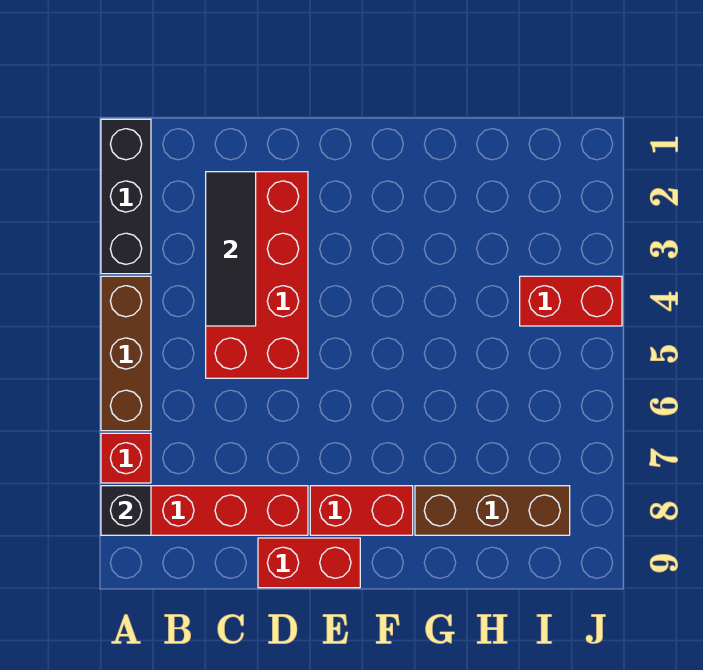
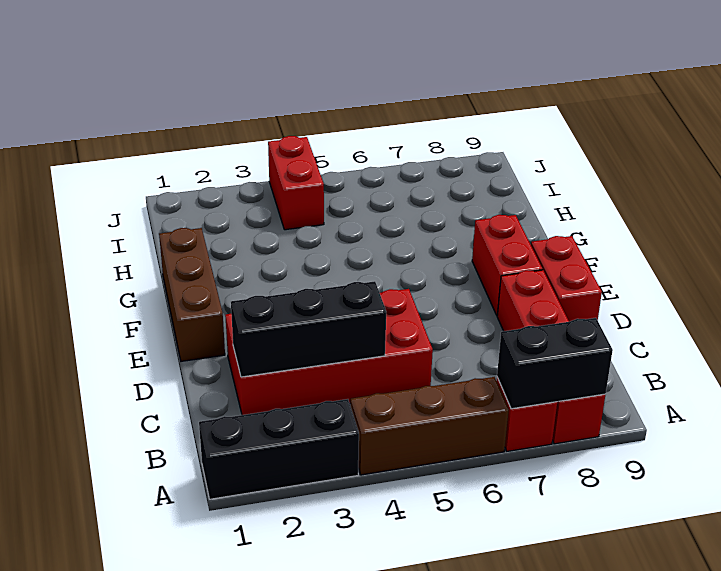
black 1x1 brick [101,486,151,535] -> black 1x2 brick [497,318,613,409]
black 1x3 tile [206,172,256,326] -> black 1x3 brick [231,281,386,377]
brown 1x3 brick [415,486,570,535] -> brown 1x3 brick moved to [159,228,225,361]

